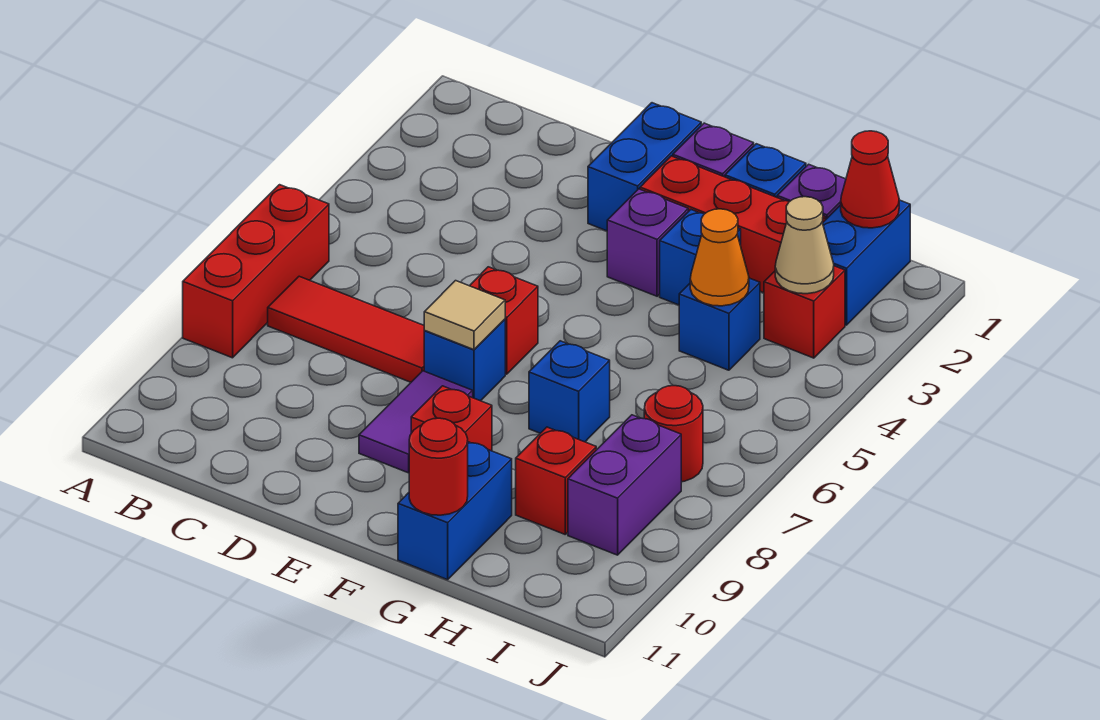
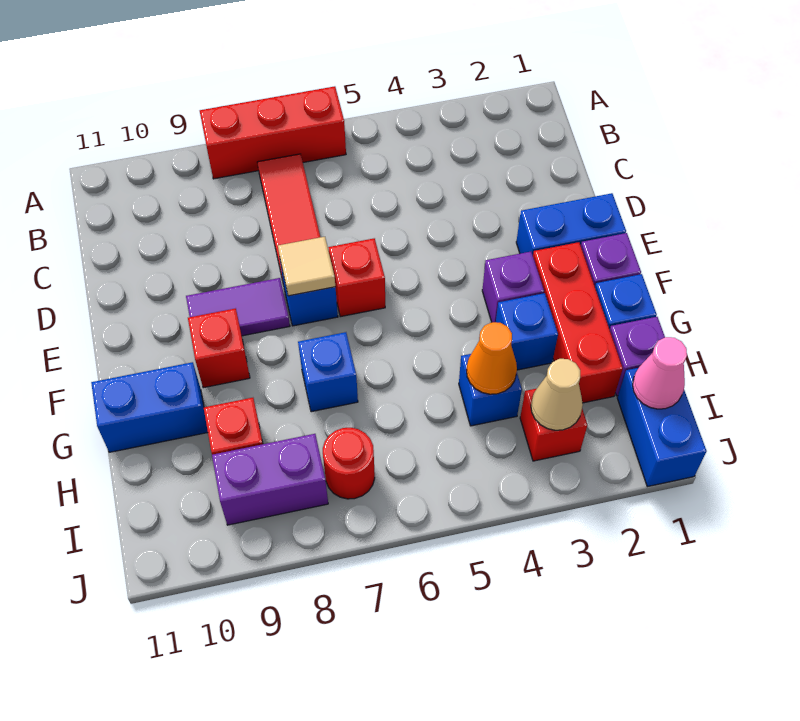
red 1x1 round brick [409,418,468,515] -> none
blue 1x2 brick [823,200,910,325] -> blue 1x2 brick turned to [617,368,706,487]
red 1x1 cone [841,131,899,228] -> pink 1x1 cone [633,337,687,409]

